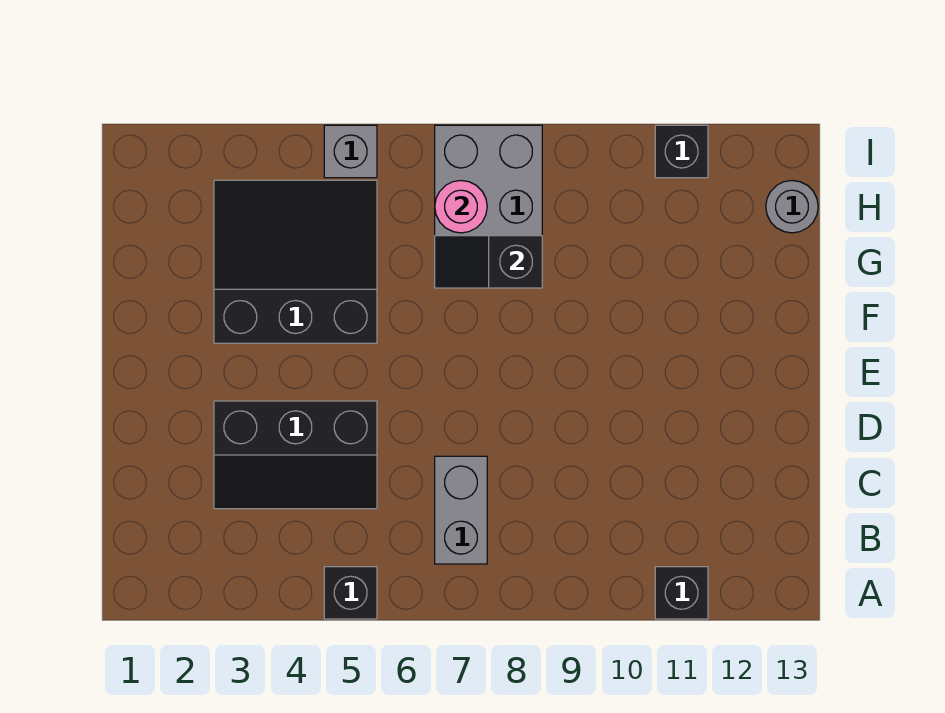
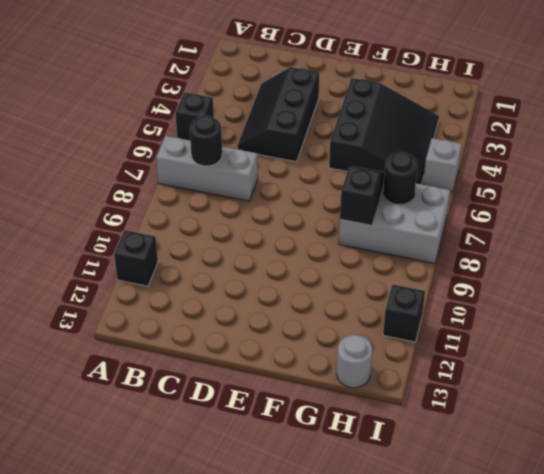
grey 1x2 brick [435,456,487,564] -> grey 1x3 brick [156,136,258,201]
none -> black 1x1 round brick [190,116,222,166]
pink 1x1 round brick [435,181,487,233] -> black 1x1 round brick [383,152,418,204]

